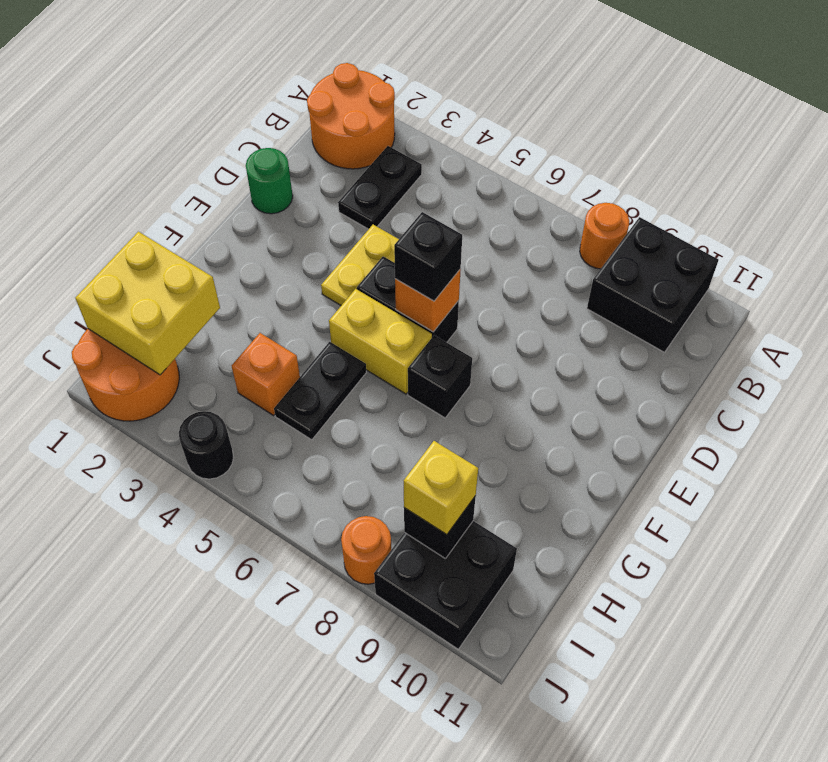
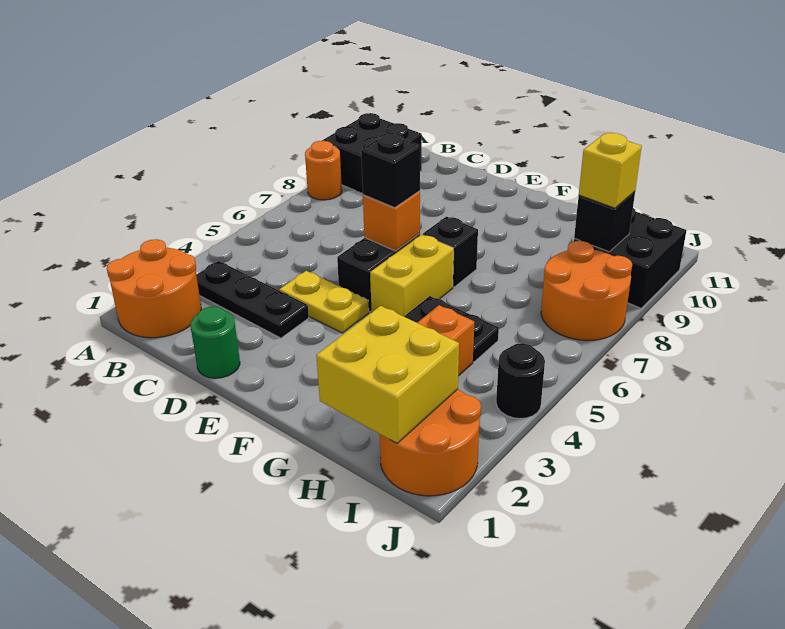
black 1x2 plate [338,146,422,229] -> black 1x3 plate [196,261,309,338]
orange 1x1 round brick [341,516,392,584] -> orange 2x2 round brick [541,241,632,340]

